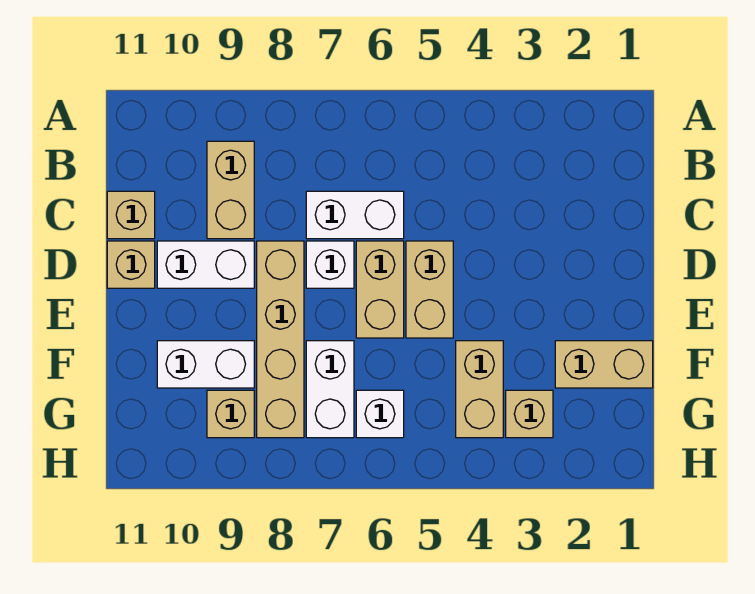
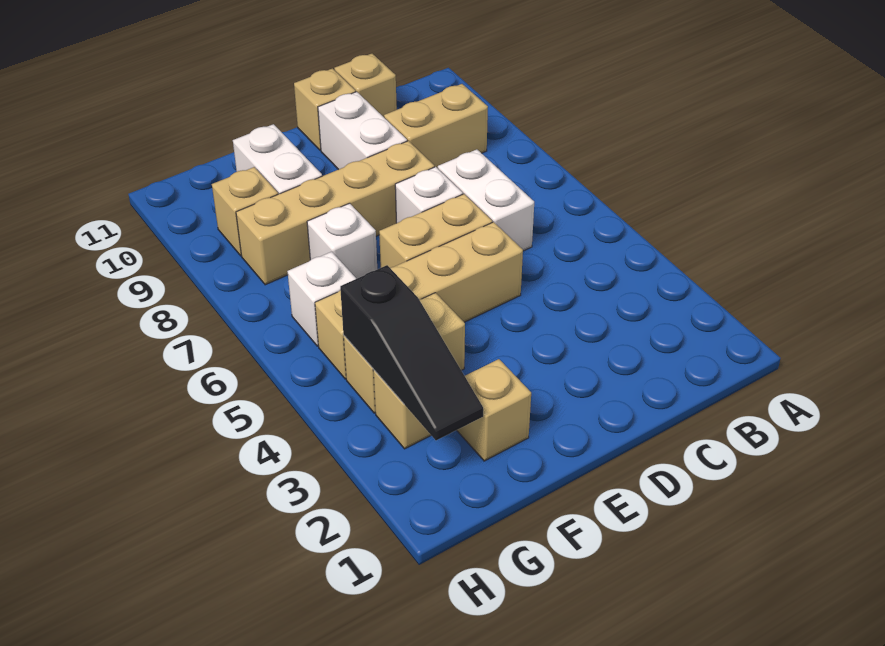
tan 1x2 brick [406,241,453,338] -> tan 1x4 brick [315,222,523,379]
tan 1x2 brick [555,341,653,388] -> tan 1x1 brick [457,359,531,461]
white 1x2 brick [306,341,354,438] -> white 1x1 brick [307,203,377,279]
none -> black 1x3 slope [340,265,483,440]

